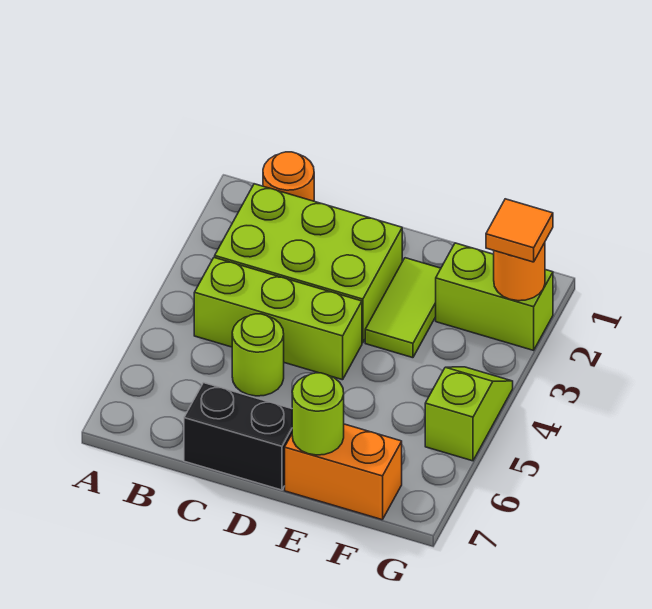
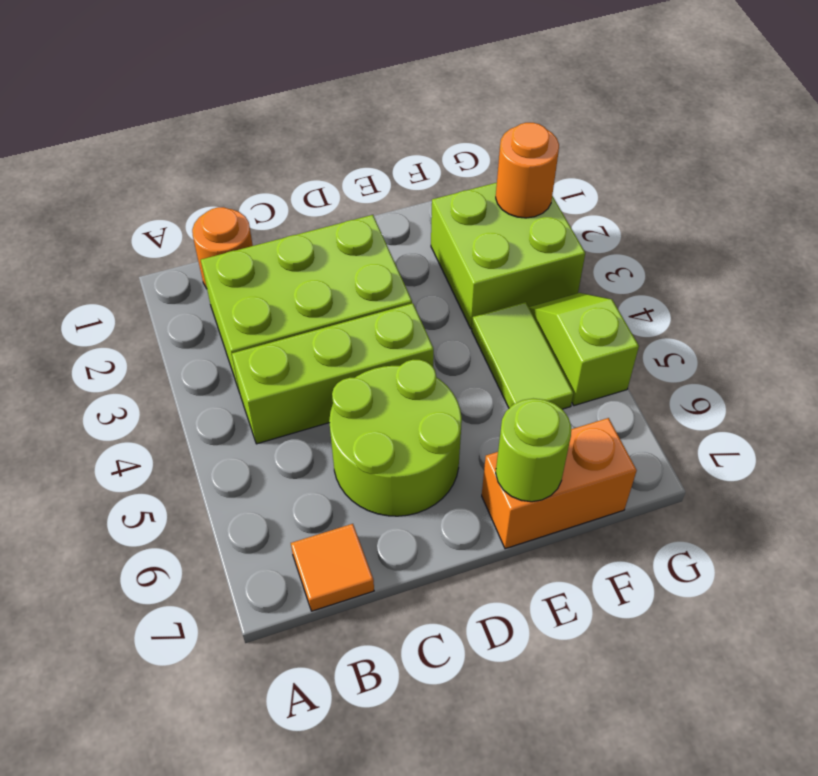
lime 1x1 round brick [232,314,284,396] -> lime 2x2 round brick [329,360,462,516]
black 1x2 brick [184,383,292,490] -> none
lime 1x2 tile [365,258,441,358] -> lime 1x2 tile moved to [472,302,574,409]
lime 1x2 brick [436,243,553,350] -> lime 2x2 brick [431,183,585,329]
orange 1x1 tile [486,199,553,262] -> orange 1x1 tile moved to [291,524,374,611]

